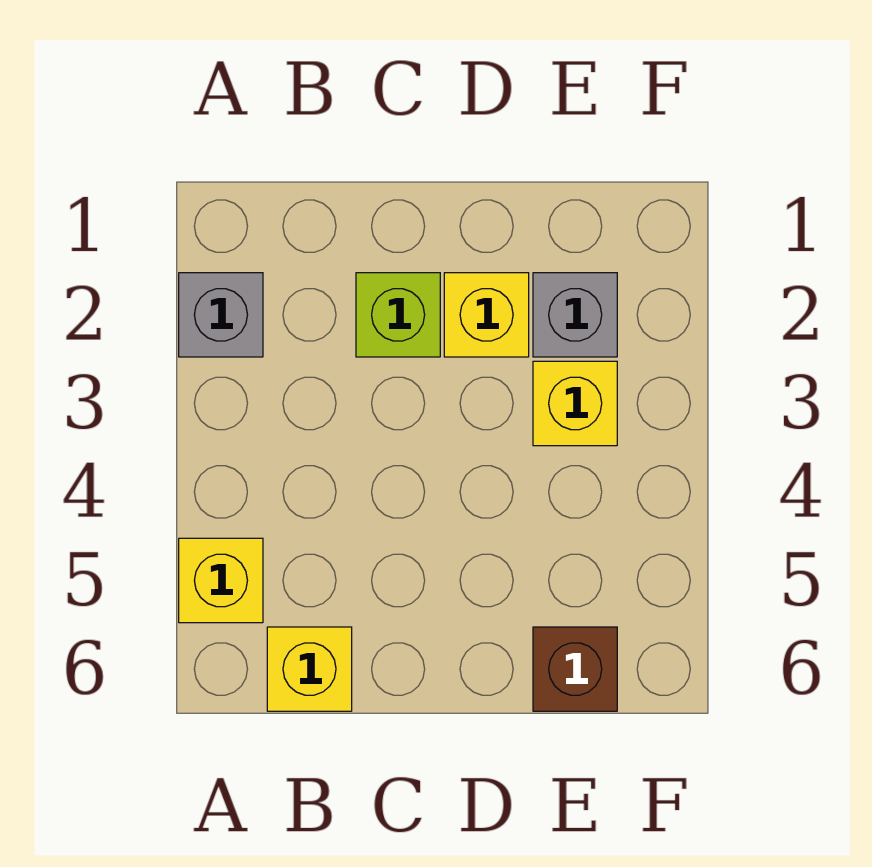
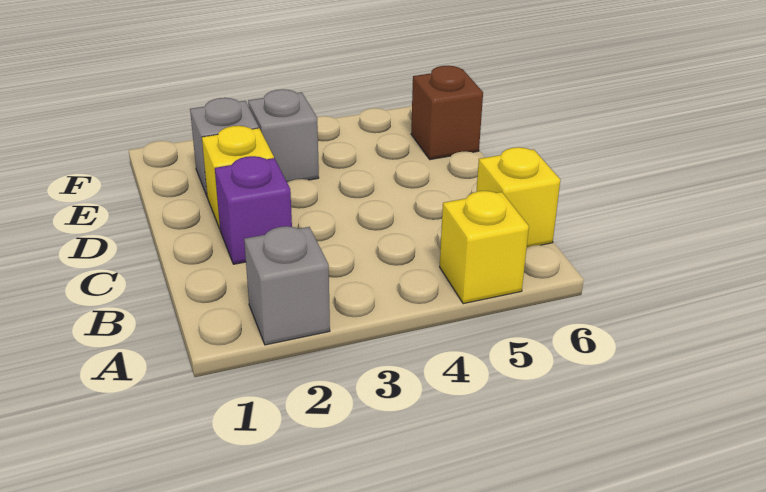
lime 1x1 brick [356,273,440,357] -> purple 1x1 brick [215,156,292,264]
yellow 1x1 brick [533,361,617,446] -> grey 1x1 brick [248,89,319,182]

